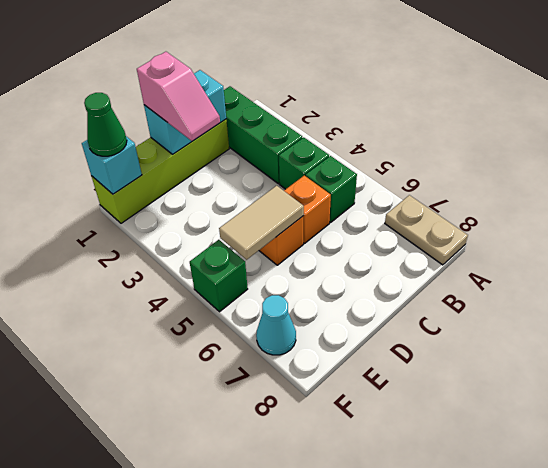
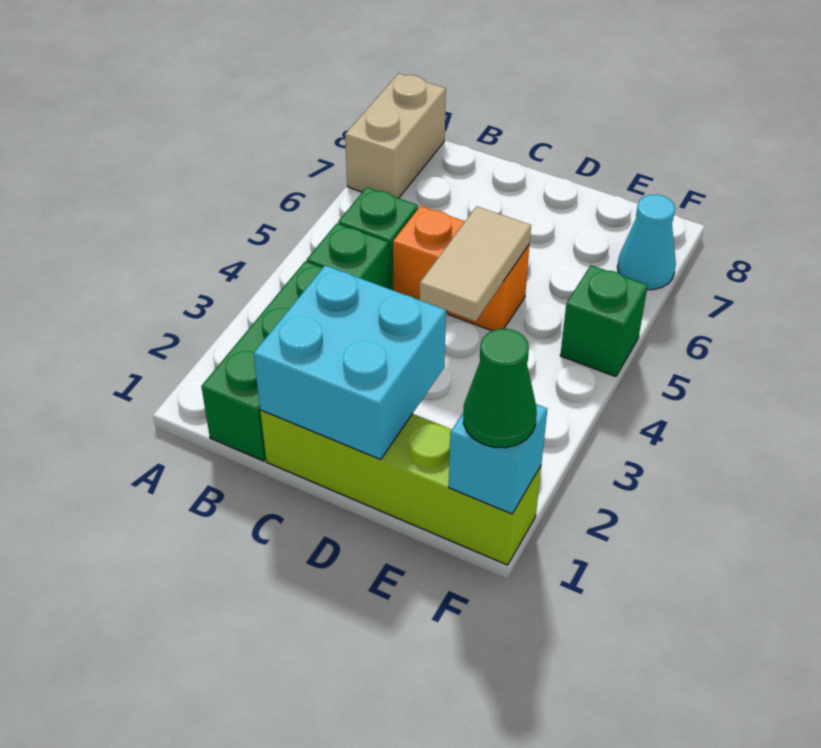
tan 1x2 plate [385,195,468,265] -> tan 1x2 brick [345,73,446,198]
cyan 1x2 brick [144,70,226,154] -> cyan 2x2 brick [253,265,446,459]
pink 1x2 slope [137,52,220,141] -> none
tan 1x2 tile [219,186,304,260] -> tan 1x2 tile turned to [420,206,531,321]

